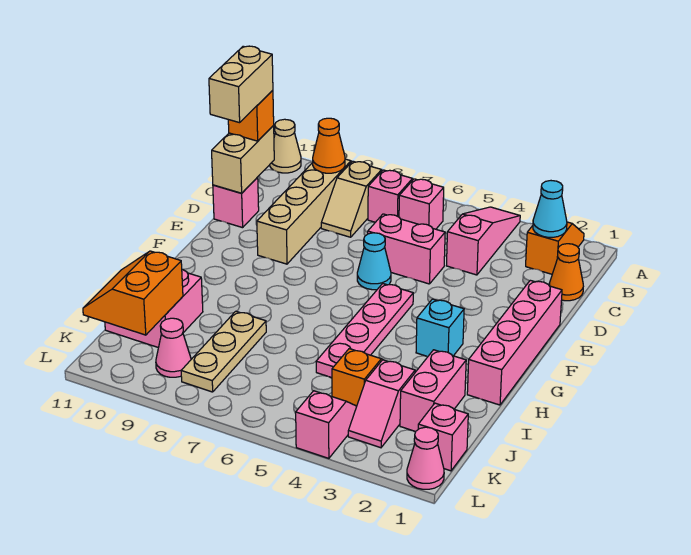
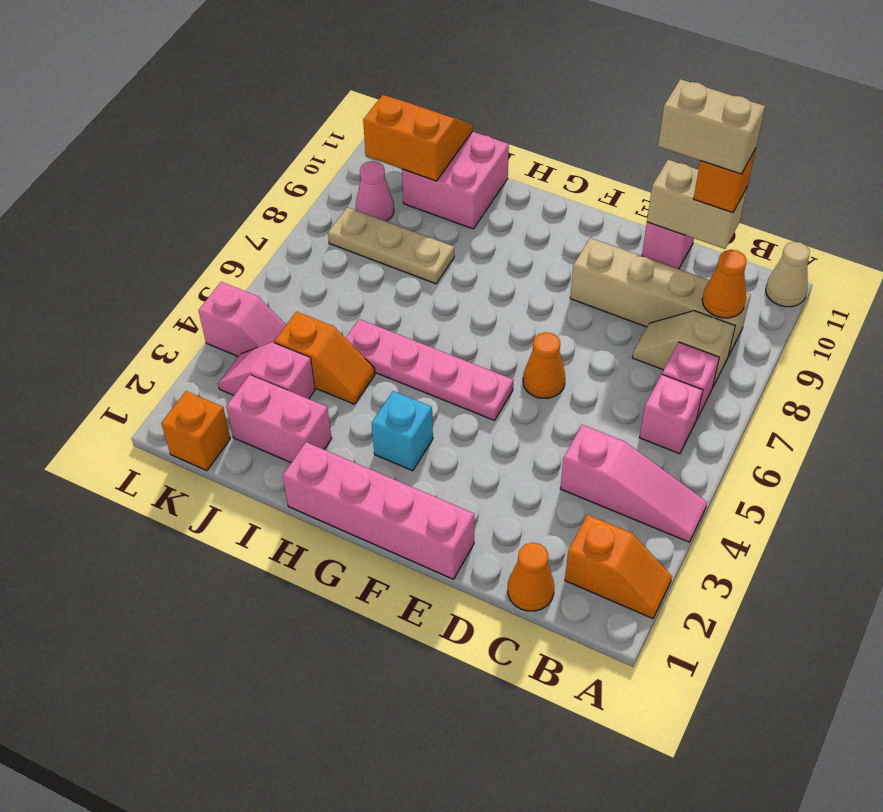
cyan 1x1 cone [533,181,567,237] -> none
pink 1x2 brick [368,214,445,284] -> none
cyan 1x1 cone [357,233,391,290] -> orange 1x1 cone [523,332,565,398]
pink 1x1 brick [418,403,468,471] -> orange 1x1 brick [161,391,230,471]
pink 1x1 cone [407,427,444,489] -> none

